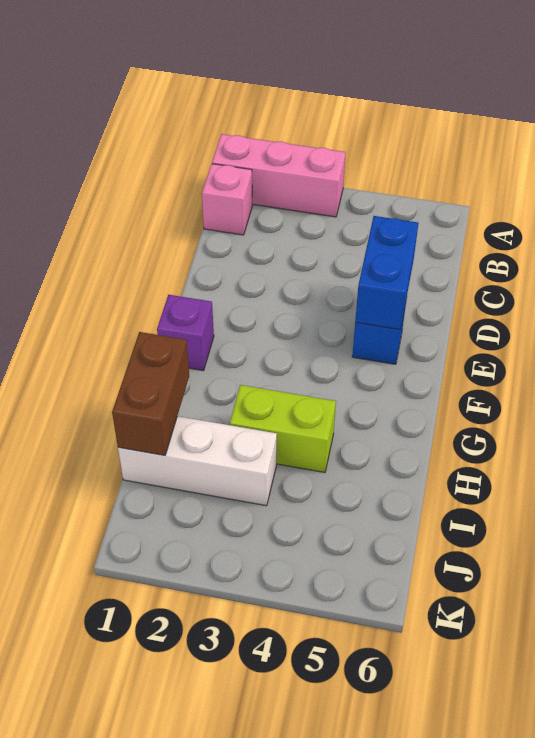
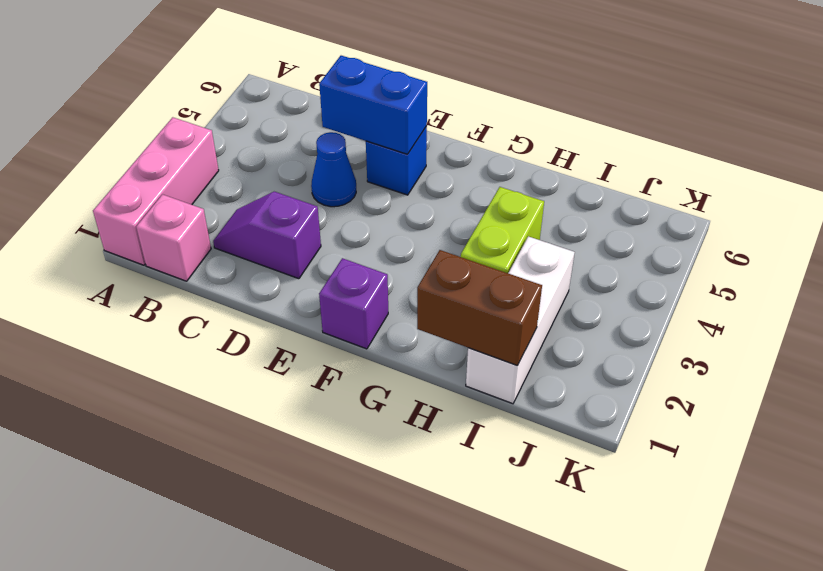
none -> purple 1x2 slope [213,192,321,279]
none -> blue 1x1 cone [311,132,356,207]

